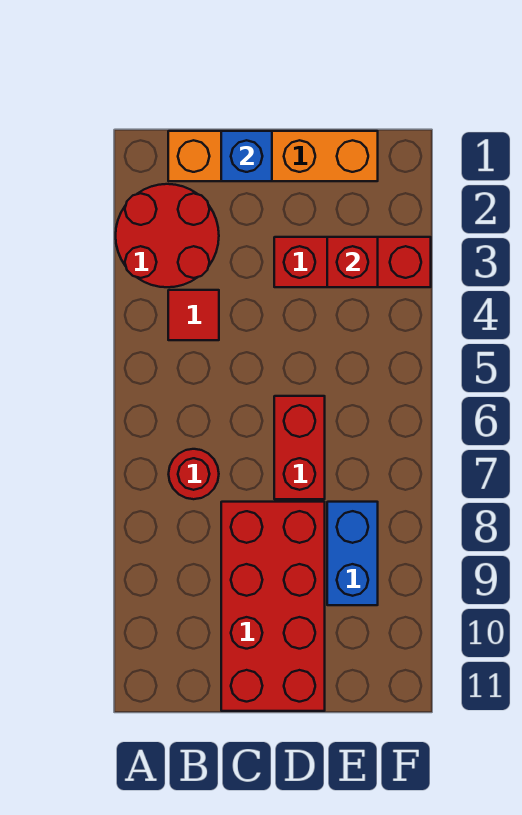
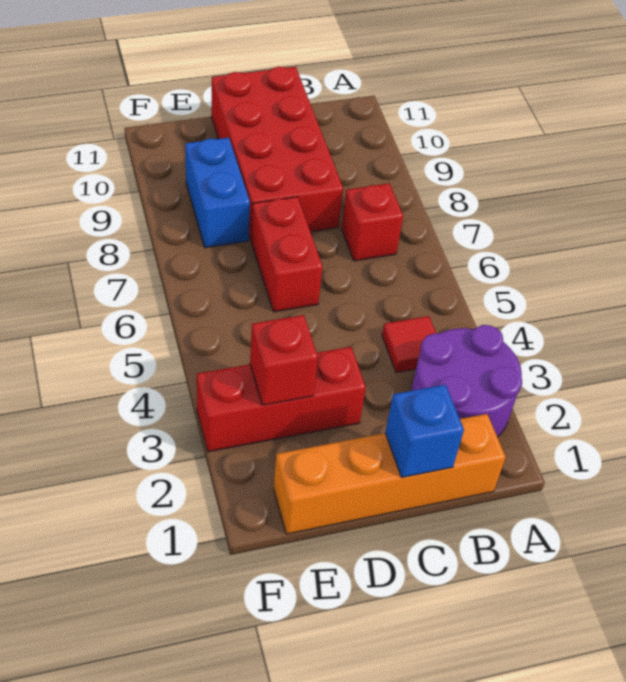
red 2x2 round brick [116,184,219,287] -> purple 2x2 round brick [411,325,522,437]
red 1x1 round brick [169,449,219,499] -> red 1x1 brick [341,183,403,261]

